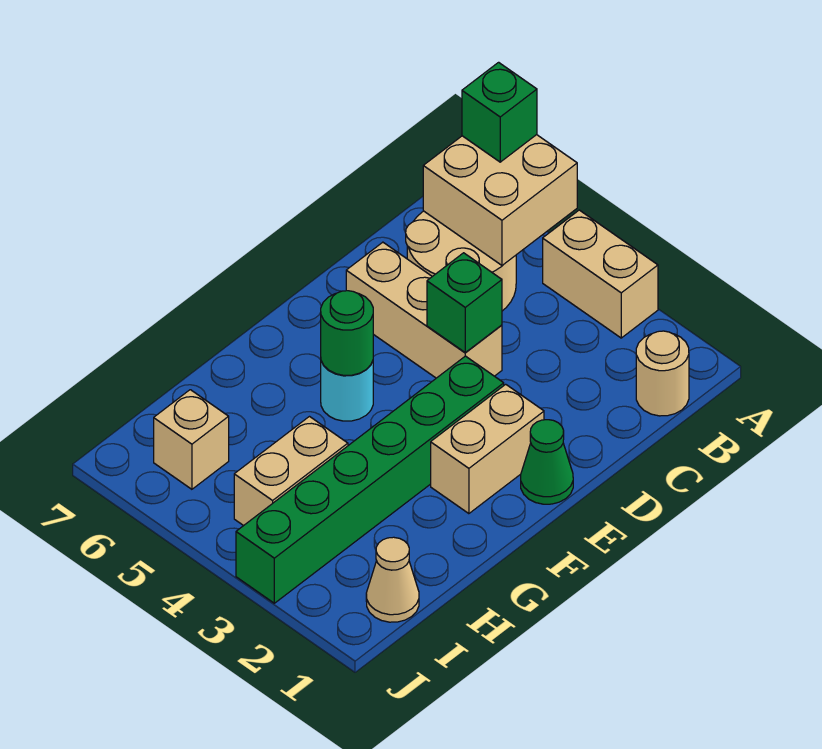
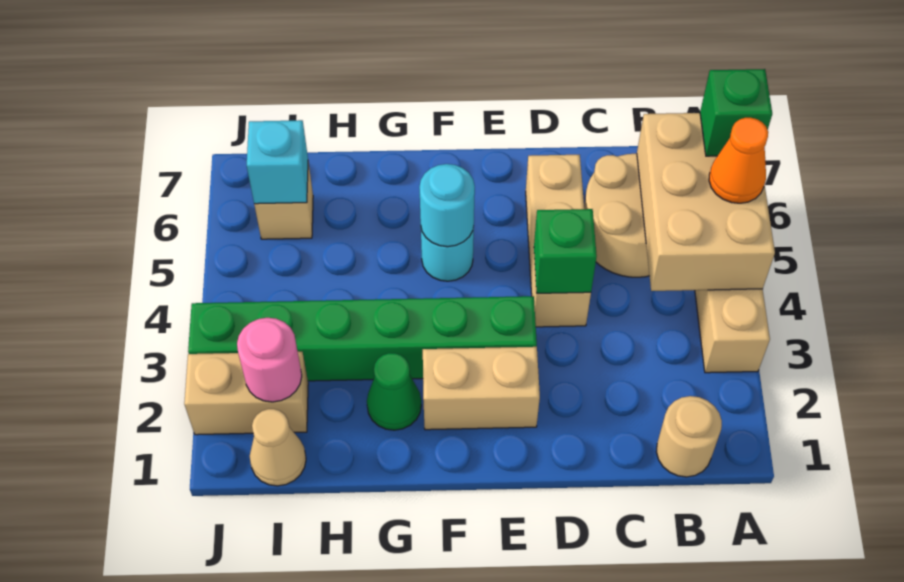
tan 2x2 brick [423,135,577,265] -> tan 2x3 brick [637,113,775,291]
none -> orange 1x1 cone [709,118,768,203]
green 1x1 cone [521,420,573,504] -> green 1x1 cone moved to [367,353,421,430]
green 1x1 round brick [321,291,373,375] -> cyan 1x1 round brick [419,164,475,247]
tan 1x2 brick [234,417,348,526] -> tan 1x2 brick moved to [184,352,308,435]
none -> pink 1x1 round brick [237,318,302,402]
none -> cyan 1x1 brick [247,120,308,204]

